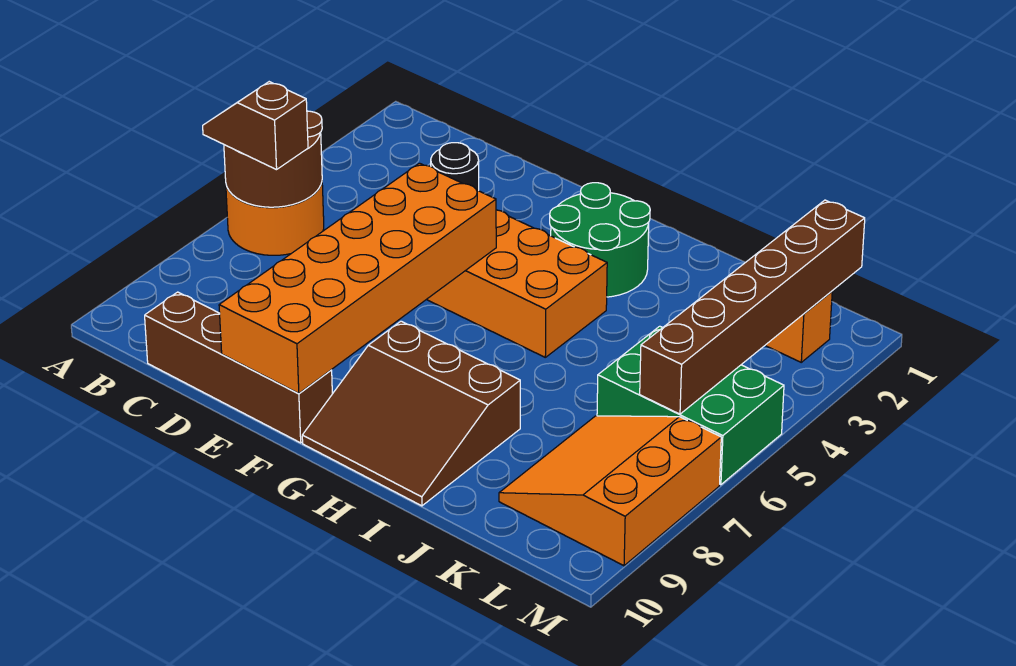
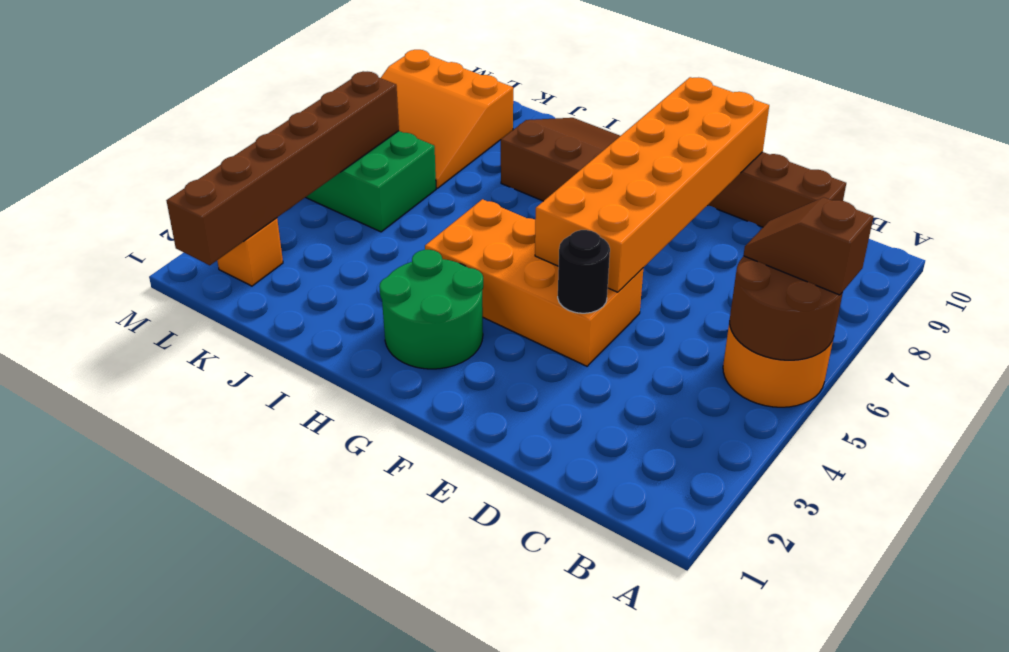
brown 1x2 slope [203,82,308,170] -> brown 1x2 slope turned to [744,198,873,295]
orange 3x3 slope [499,416,721,566] -> orange 3x3 slope turned to [381,50,513,188]

